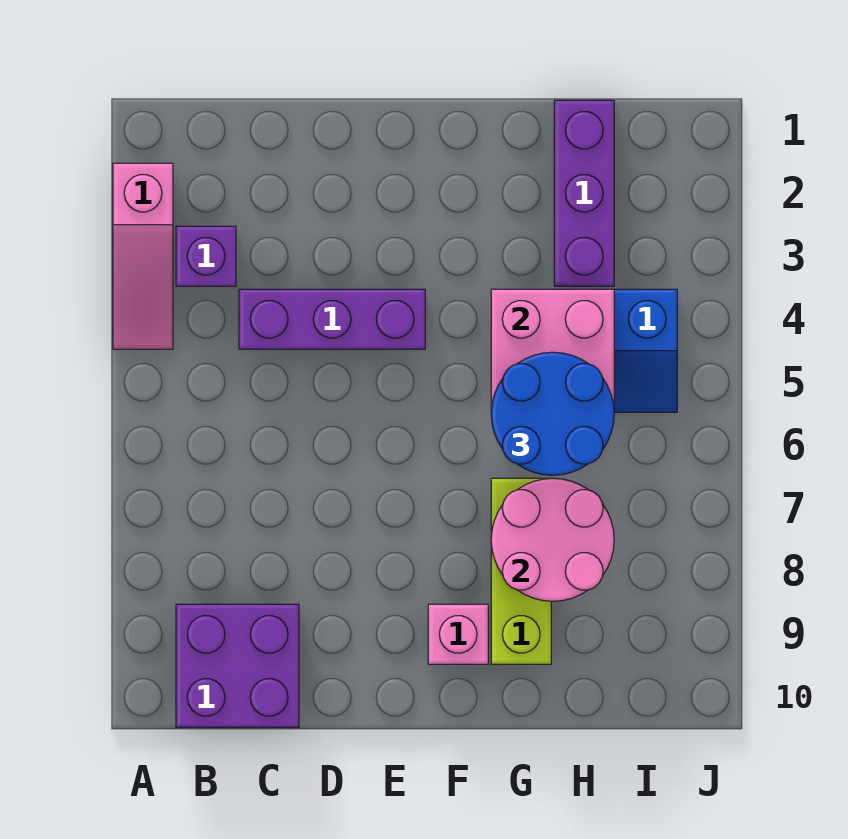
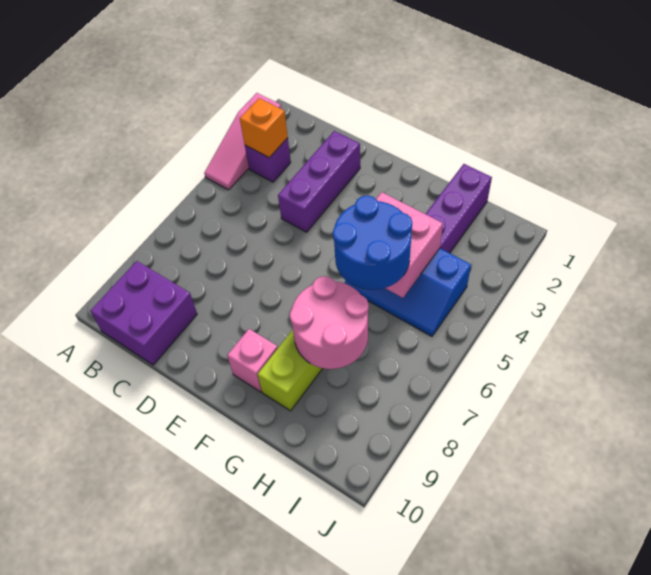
none -> orange 1x1 brick [240,98,288,158]
purple 1x3 brick [239,289,425,349] -> purple 1x3 brick turned to [278,131,360,232]

